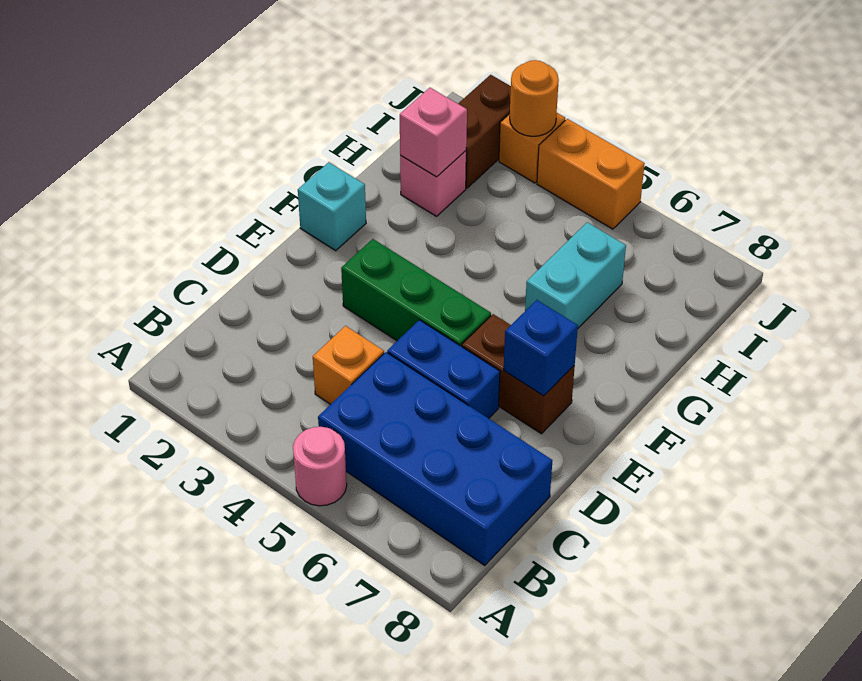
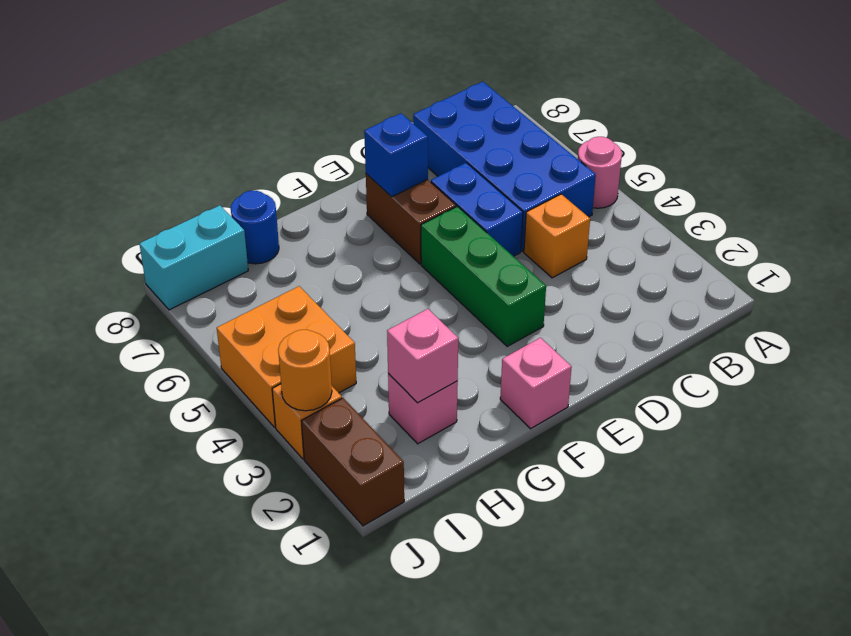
cyan 1x1 brick [298,162,366,251] -> pink 1x1 brick [500,338,572,429]
cyan 1x2 brick [525,222,626,328] -> cyan 1x2 brick moved to [139,205,248,310]
none -> blue 1x1 round brick [231,191,279,264]
brown 1x2 brick [458,75,511,188] -> brown 1x2 brick turned to [301,398,404,526]
orange 1x2 brick [537,119,645,229] -> orange 2x2 brick [217,286,356,427]

